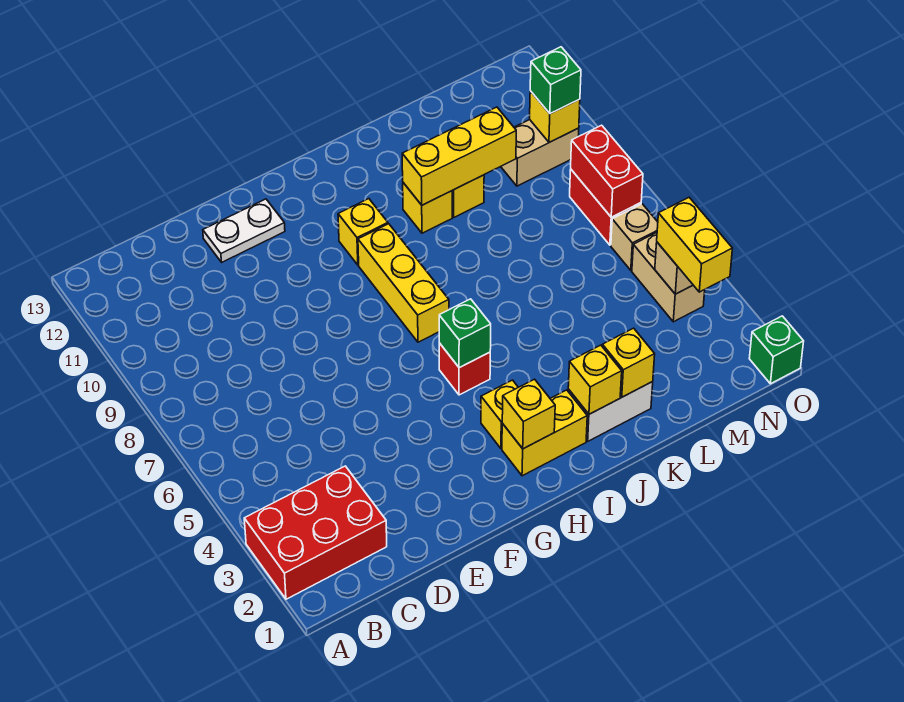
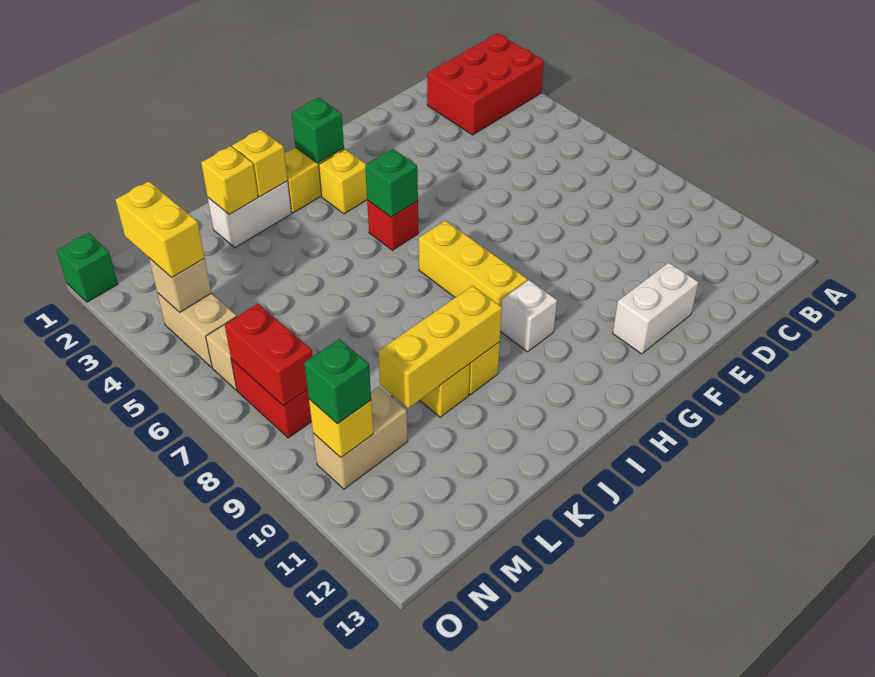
white 1x2 plate [203,199,285,262] -> white 1x2 brick [613,262,698,354]
yellow 1x1 brick [502,379,555,449] -> green 1x1 brick [292,98,344,163]
yellow 1x1 brick [338,199,388,265] -> white 1x1 brick [500,280,557,352]

